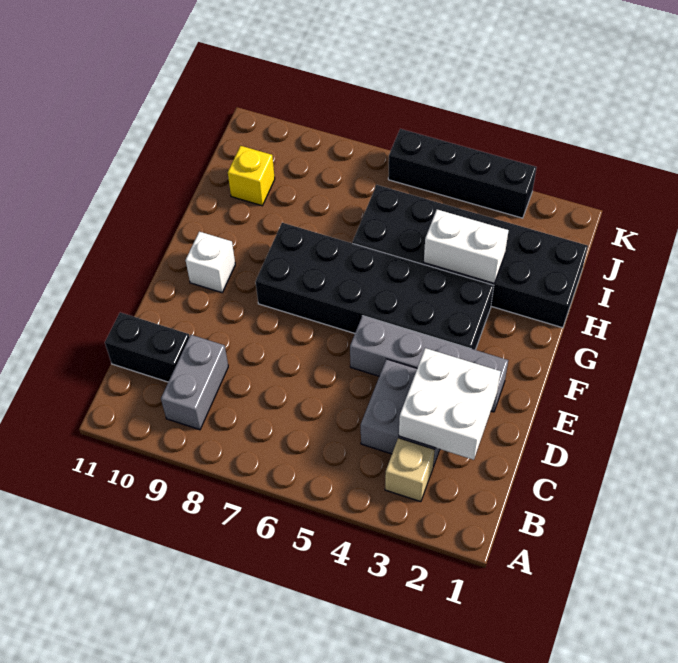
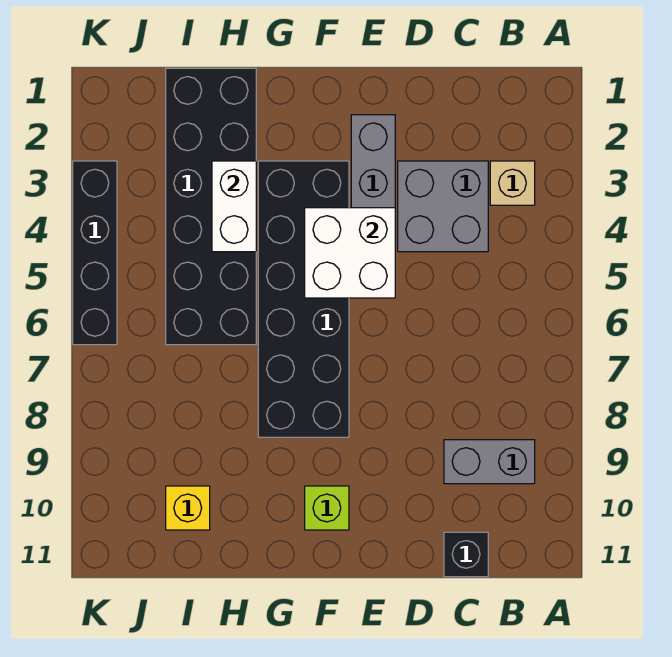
white 2x2 brick [399,348,501,460] -> white 2x2 brick moved to [305,208,395,298]
black 1x2 brick [105,313,189,382] -> black 1x1 brick [444,532,488,577]
white 1x1 brick [186,232,235,293] -> lime 1x1 brick [305,486,349,530]

